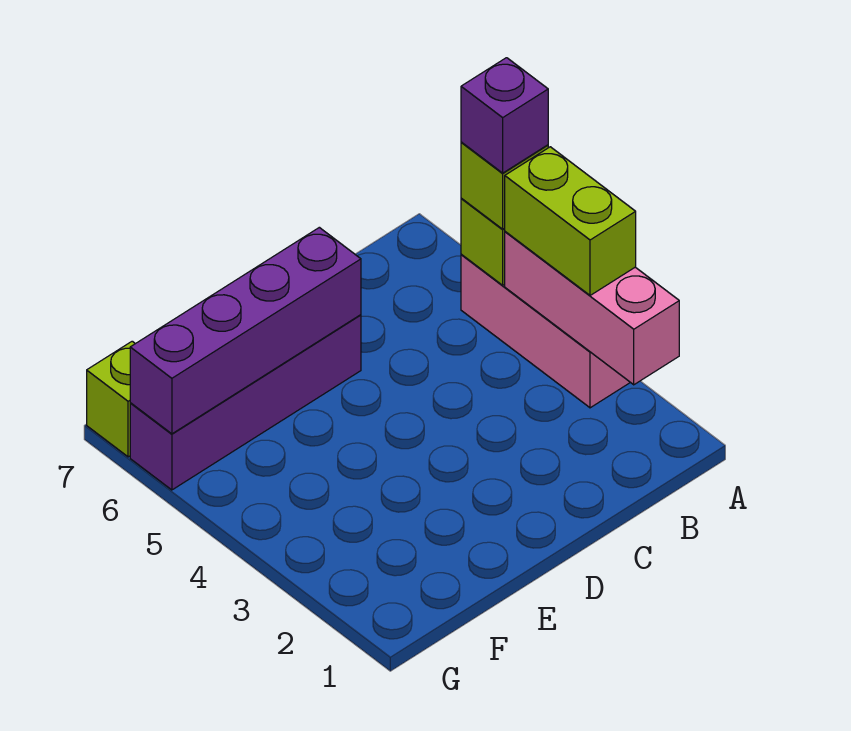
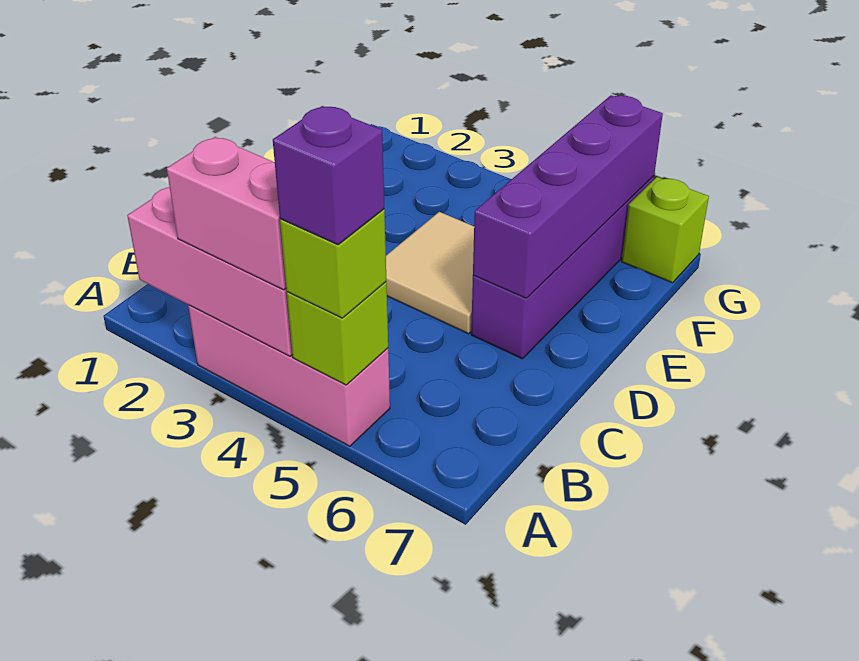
lime 1x2 brick [505,147,636,295] -> pink 1x2 brick [167,137,286,290]
none -> tan 2x2 tile [386,212,474,334]

